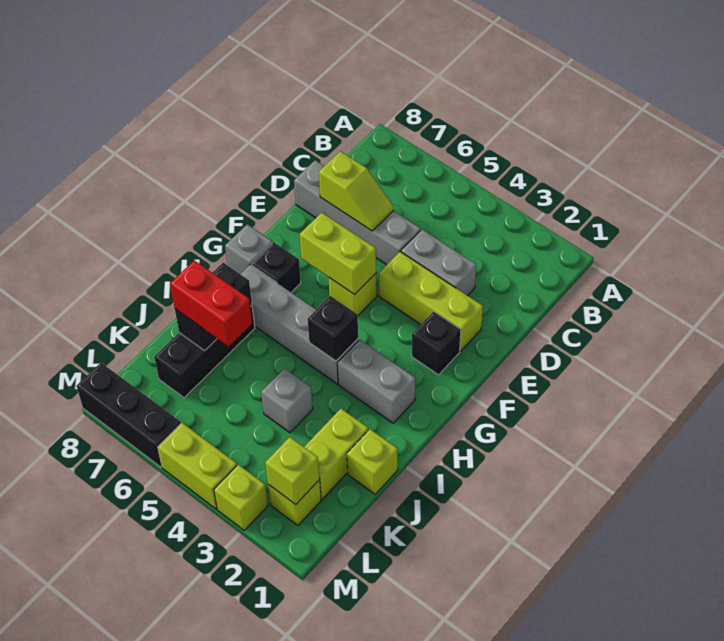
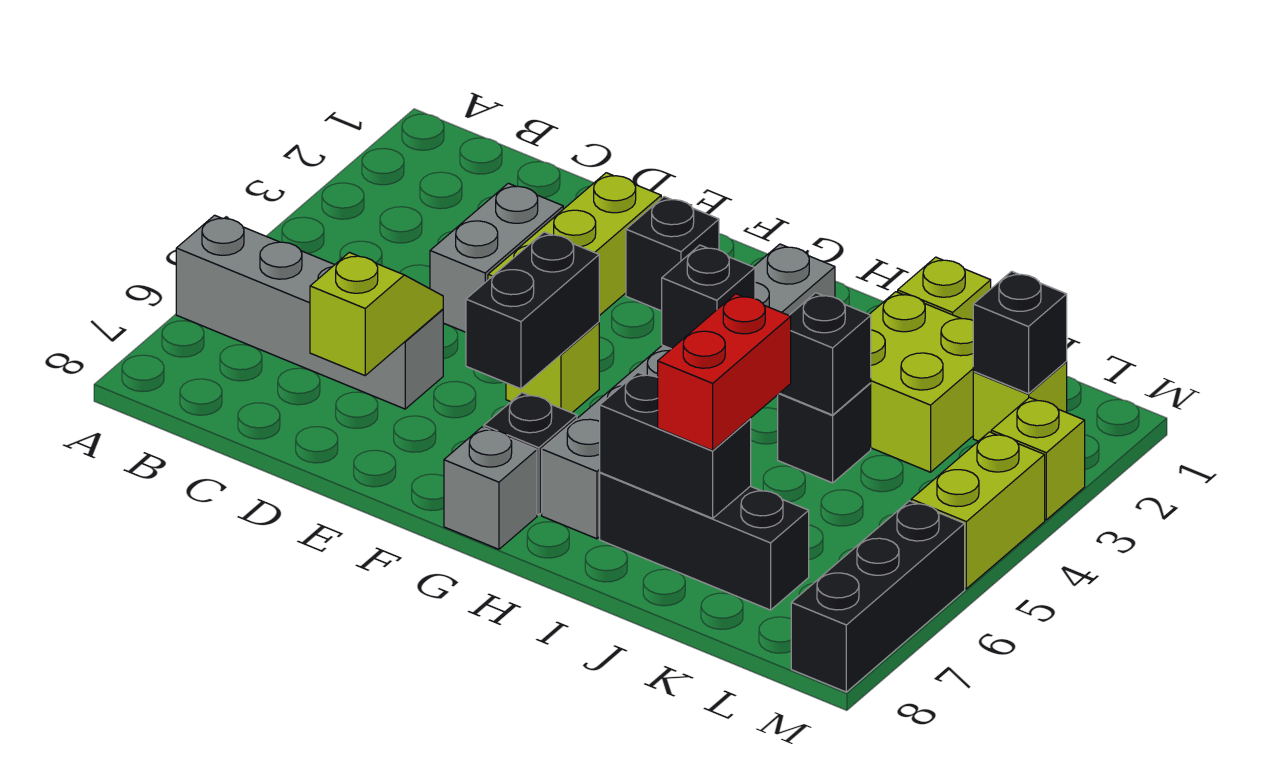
grey 1x4 brick [294,160,421,265] -> grey 1x4 brick turned to [176,215,443,409]
lime 1x2 brick [300,213,376,295] -> black 1x2 brick [466,232,599,389]
lime 1x2 brick [304,409,368,499] -> lime 2x2 brick [869,292,974,472]
grey 1x1 brick [261,368,313,433] -> black 1x1 brick [778,383,871,483]
none -> black 1x1 brick [780,293,871,415]
lime 1x1 brick [265,437,320,504] -> black 1x1 brick [973,271,1067,394]

